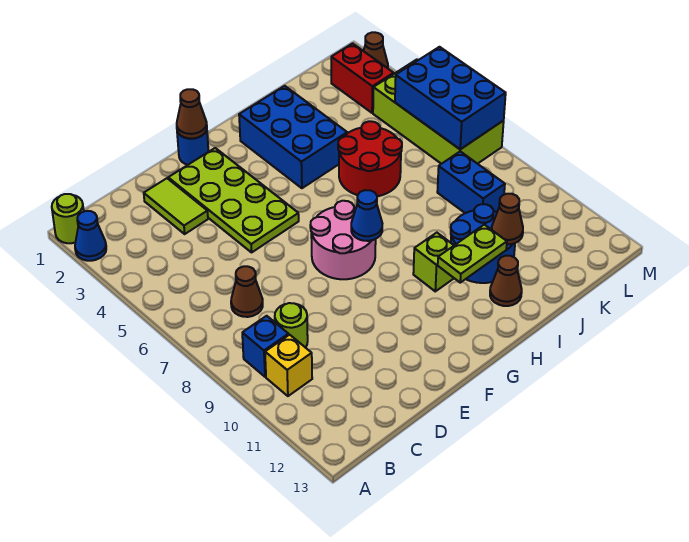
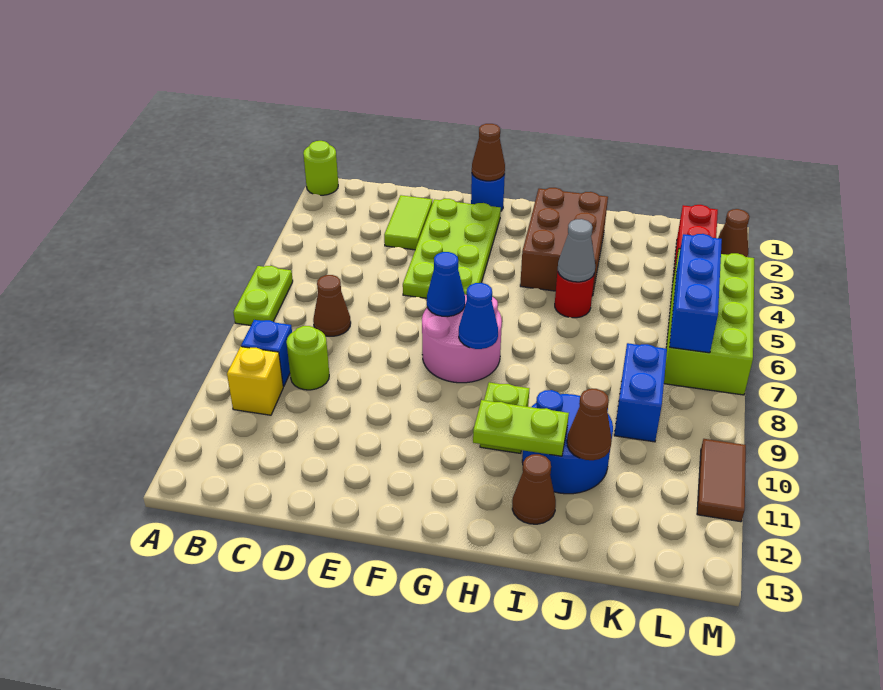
blue 1x1 cone [75,211,106,261] -> blue 1x1 cone moved to [427,252,465,317]
none -> lime 1x2 plate [233,266,293,325]
blue 2x3 brick [239,86,347,188] -> brown 2x3 brick [520,188,608,296]
red 2x2 round brick [338,121,402,196] -> red 1x1 round brick [555,271,594,318]
none -> grey 1x1 cone [558,219,595,282]
blue 2x3 brick [395,47,506,149] -> blue 1x3 brick [669,234,722,353]
none -> brown 1x2 tile [697,439,746,522]

